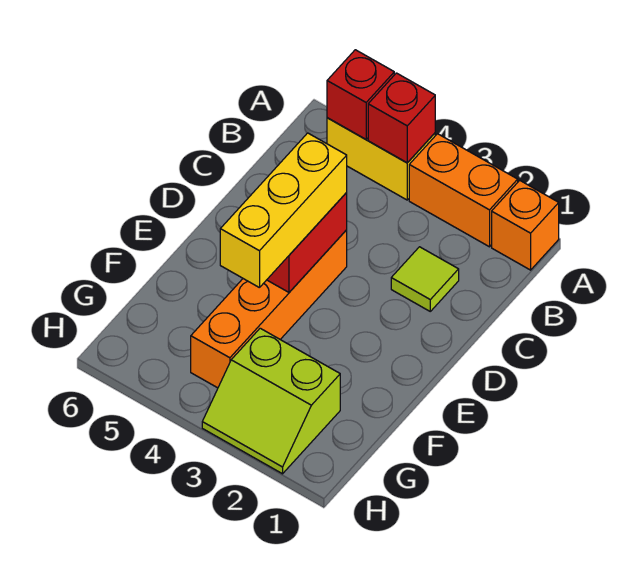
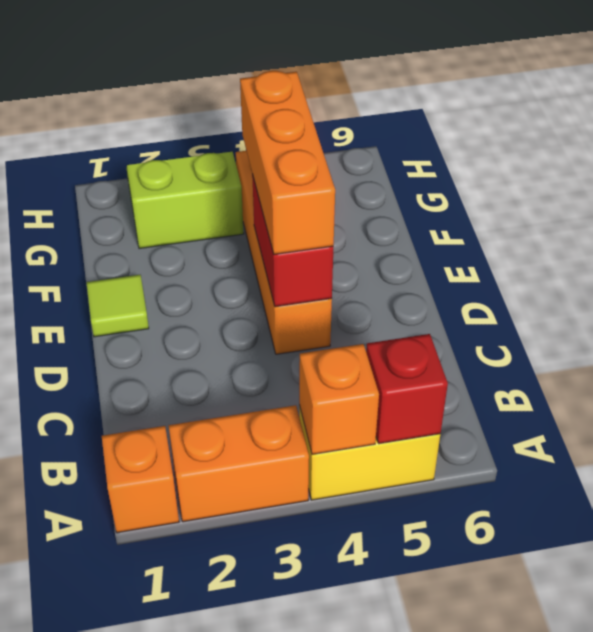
red 1x1 brick [368,73,435,163] -> orange 1x1 brick [299,344,379,454]
lime 1x1 tile [391,247,459,311] -> lime 1x1 tile moved to [86,275,149,337]
yellow 1x3 brick [220,133,347,288] -> orange 1x3 brick [240,71,335,254]

